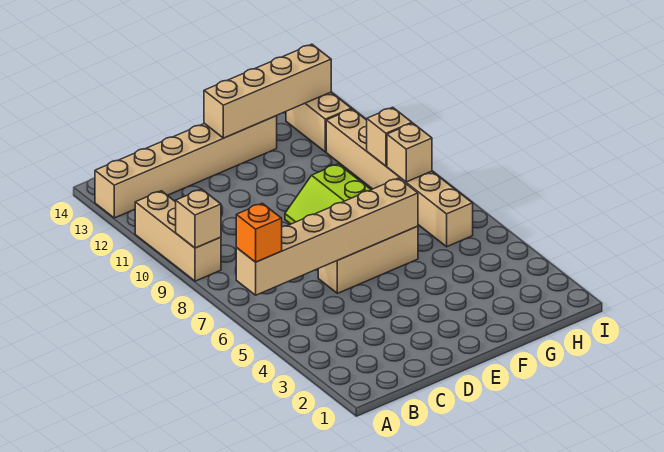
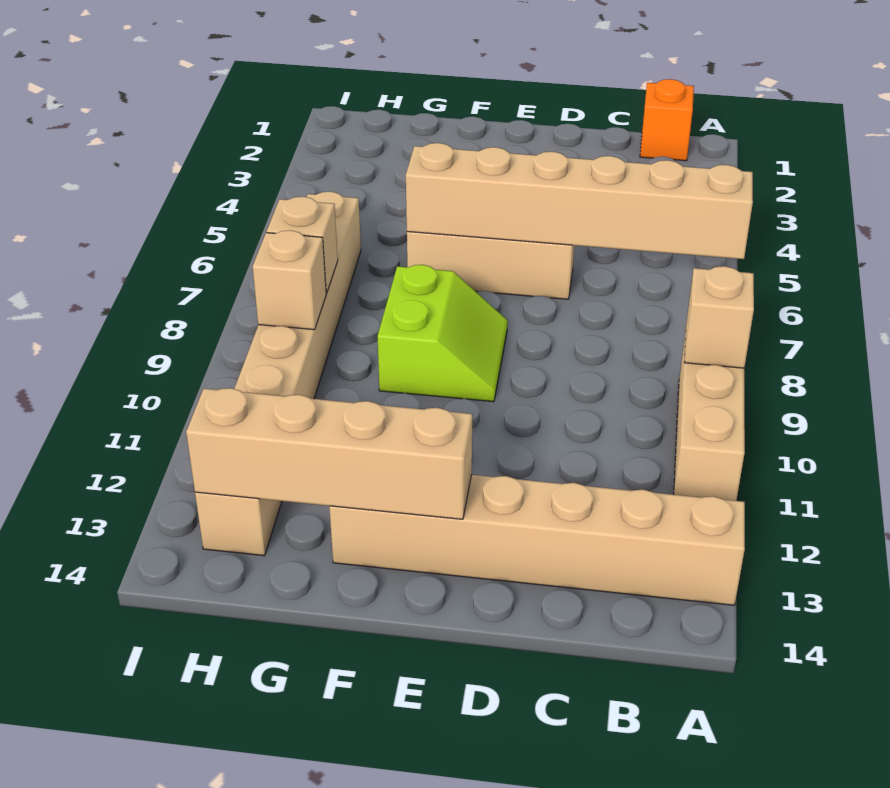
orange 1x1 brick [236,203,282,262] -> orange 1x1 brick moved to [640,79,694,161]

